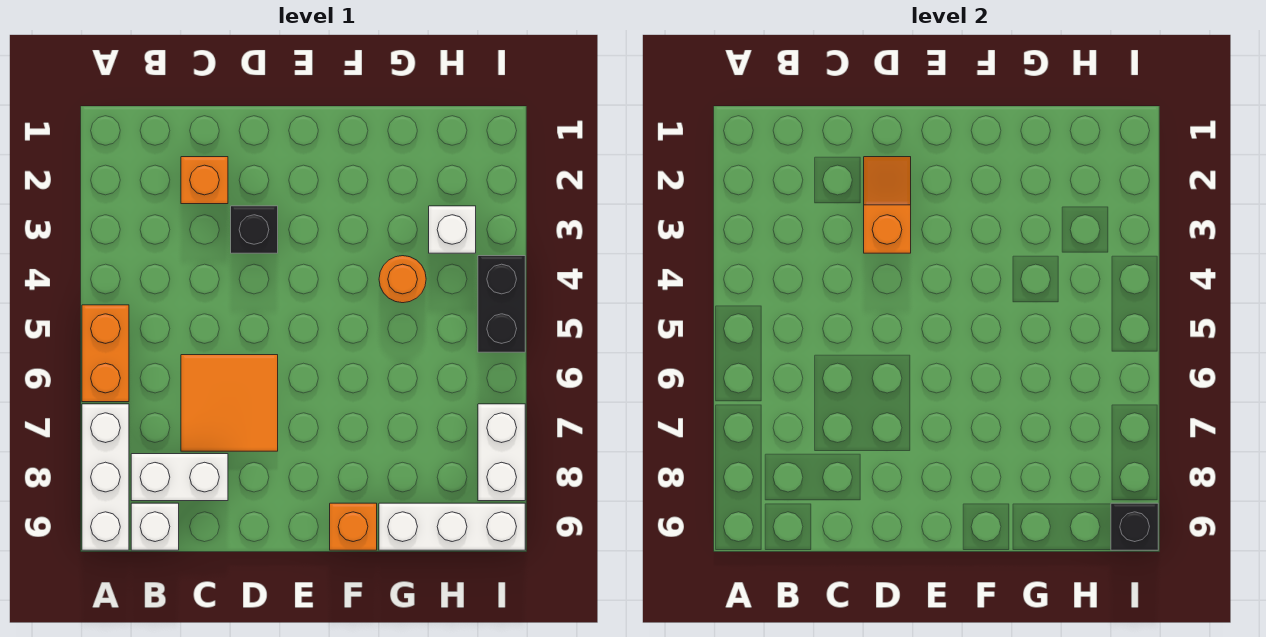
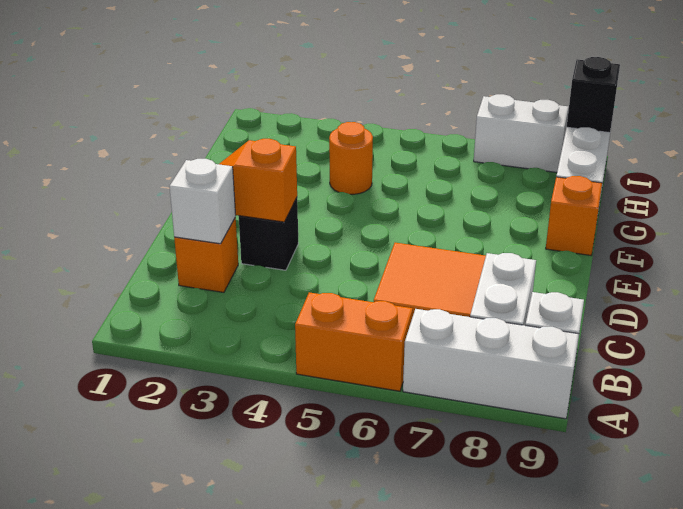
white 1x1 brick [429,206,476,253] -> white 1x1 brick moved to [169,159,236,244]
black 1x2 brick [478,256,525,352] -> none

